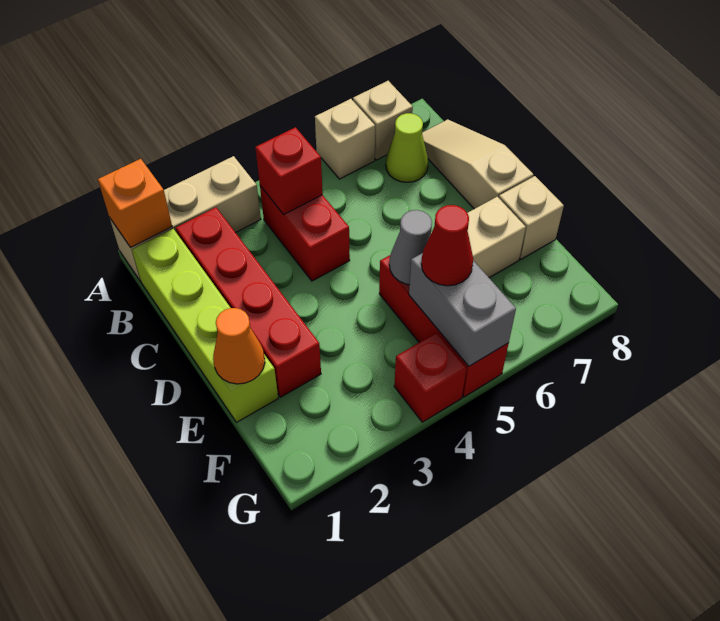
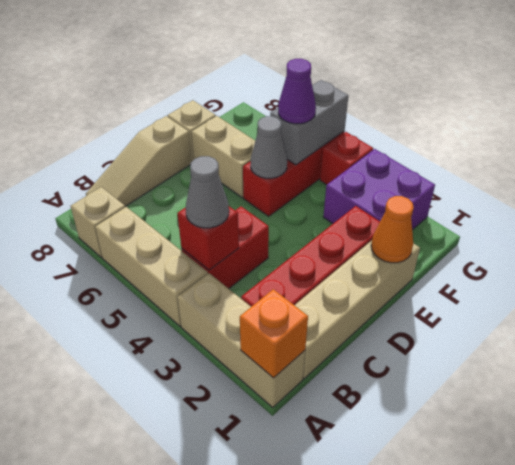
tan 1x1 brick [315,99,375,179] -> tan 1x3 brick [95,207,208,326]
lime 1x4 brick [132,229,278,422] -> tan 1x4 brick [295,240,420,379]
none -> grey 1x1 cone [186,156,229,228]
lime 1x1 cone [386,113,428,182] -> none
none -> purple 2x2 brick [323,149,435,230]
red 1x1 cone [421,205,473,286] -> purple 1x1 cone [278,59,316,124]

